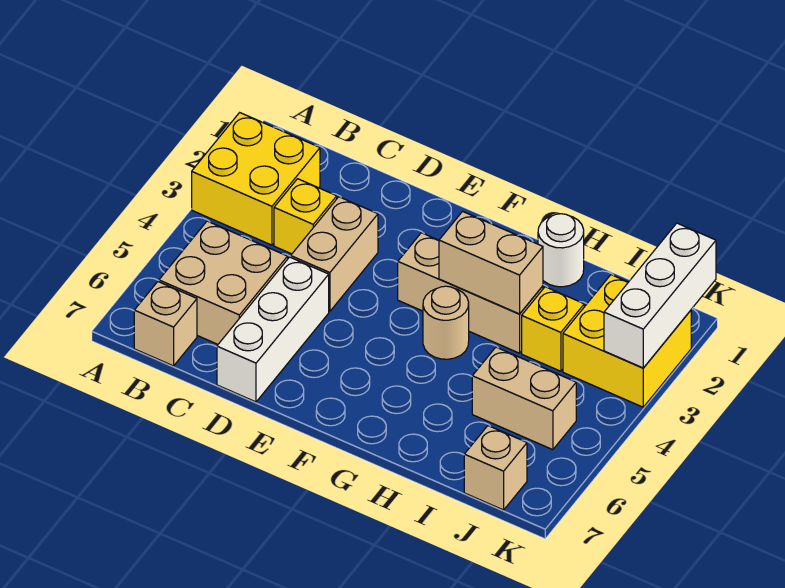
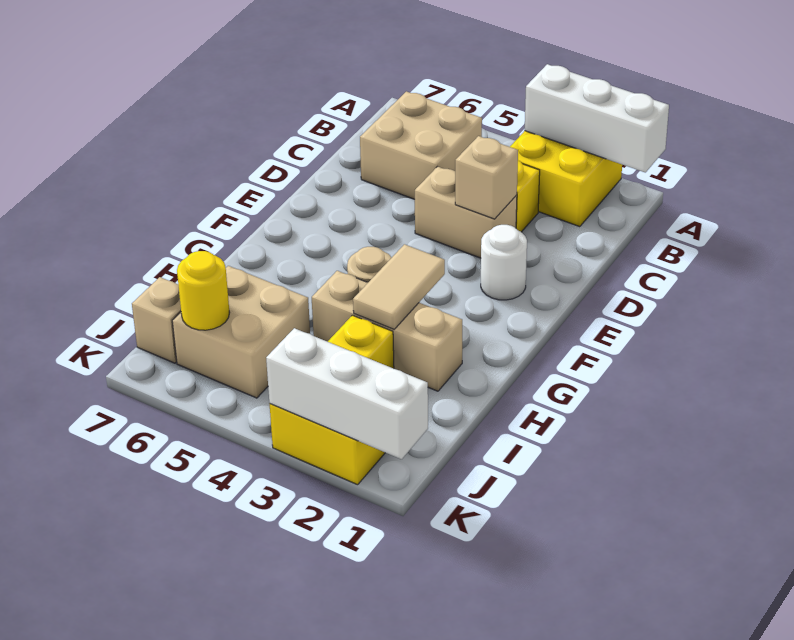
tan 1x1 brick [134,282,197,366] -> tan 1x1 brick moved to [455,136,518,219]
white 1x3 brick [217,257,329,402] -> white 1x3 brick moved to [525,64,669,173]
tan 1x3 brick [398,233,543,353] -> tan 1x3 brick turned to [312,271,462,391]
tan 1x2 brick [439,211,543,314] -> tan 1x2 tile [353,244,445,329]
white 1x1 round brick [538,214,584,287] -> white 1x1 round brick moved to [481,225,527,300]
tan 1x2 brick [472,347,576,450] -> tan 2x2 brick [172,266,310,398]
none -> yellow 1x1 round brick [177,251,230,330]

